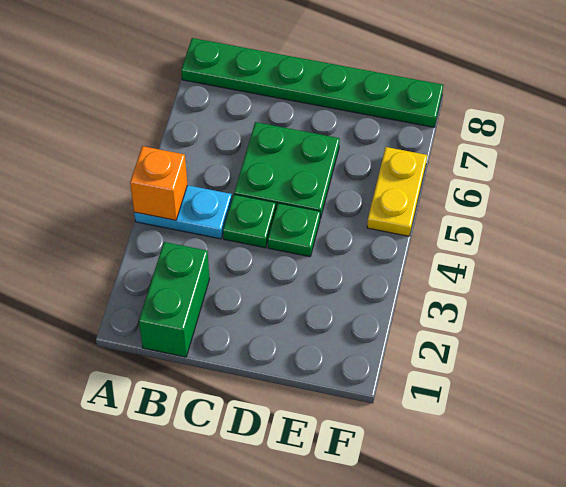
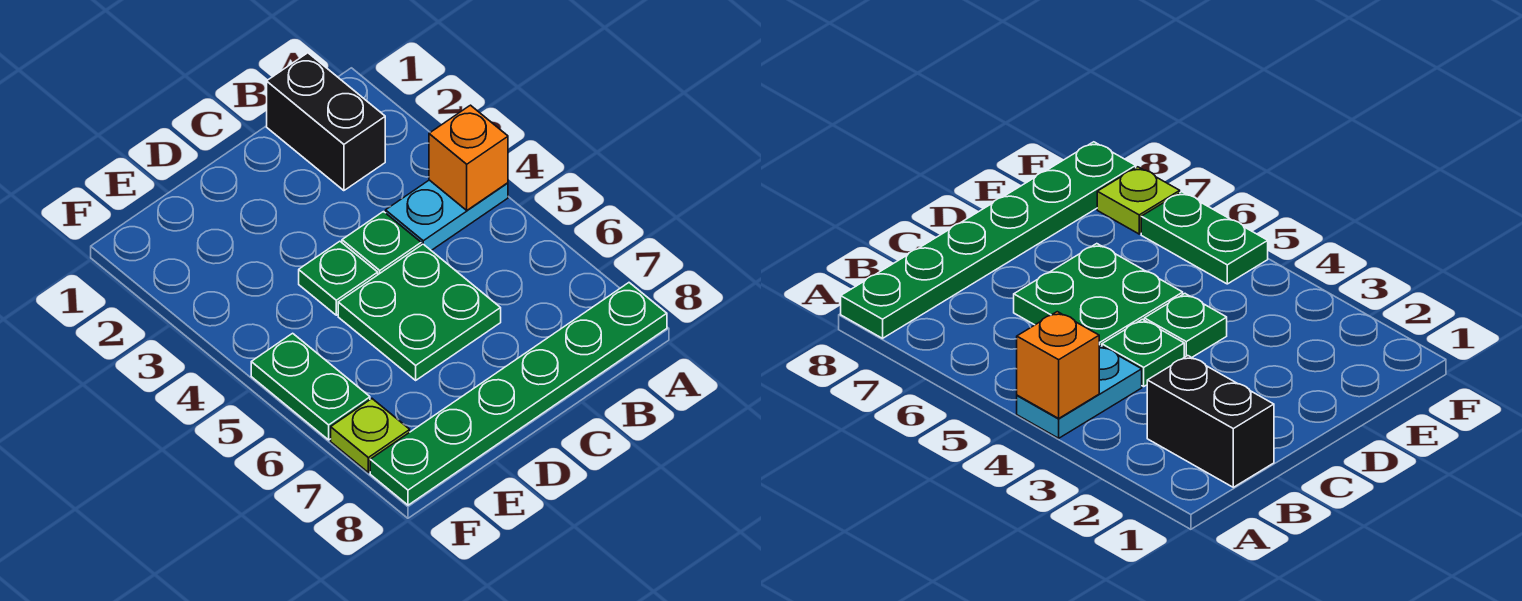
green 1x2 brick [139,242,209,357] -> black 1x2 brick [267,53,385,191]
yellow 1x2 plate [367,147,427,236] -> green 1x2 plate [251,333,370,440]
none -> lime 1x1 plate [331,399,410,473]

